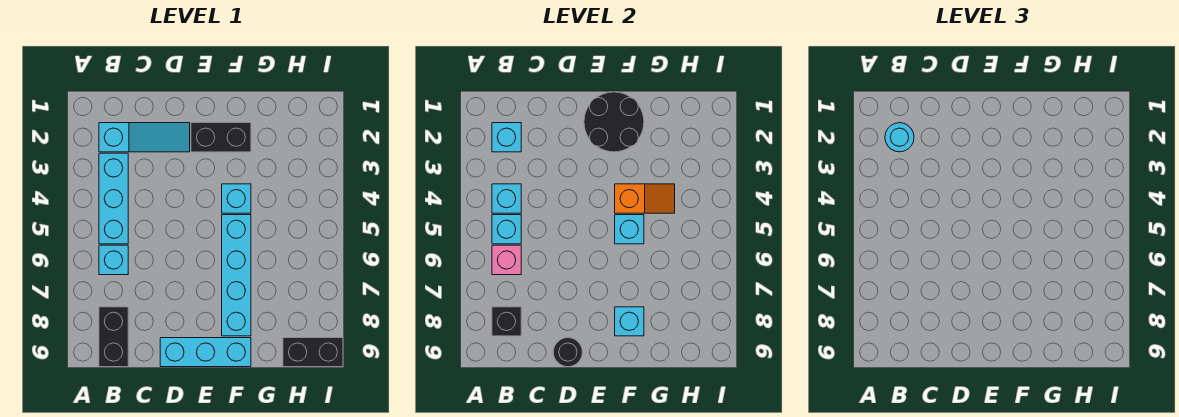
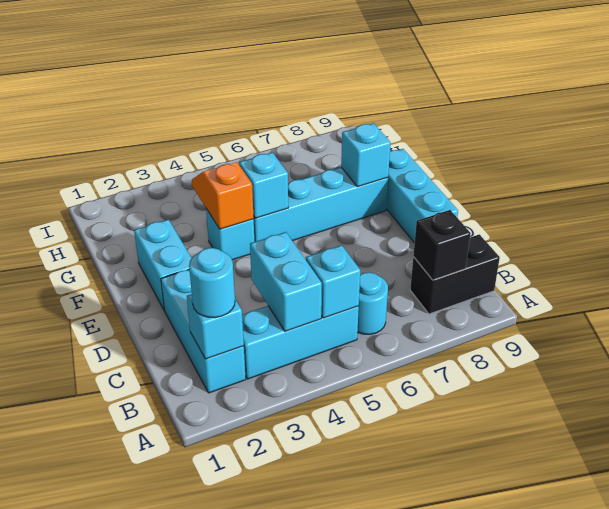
cyan 1x3 slope [99,123,190,152] -> cyan 1x3 brick [161,270,246,393]
cyan 1x1 brick [492,184,521,213] -> cyan 1x2 brick [250,232,322,331]
cyan 1x1 brick [99,245,128,275] -> cyan 1x1 round brick [358,272,388,334]
pink 1x1 brick [492,245,521,275] -> none
black 1x1 round brick [553,338,582,367] -> none
black 2x2 round brick [584,92,644,152] -> none
black 1x2 brick [191,123,251,152] -> cyan 1x2 brick [134,220,192,311]
black 1x2 brick [283,338,343,367] -> none

